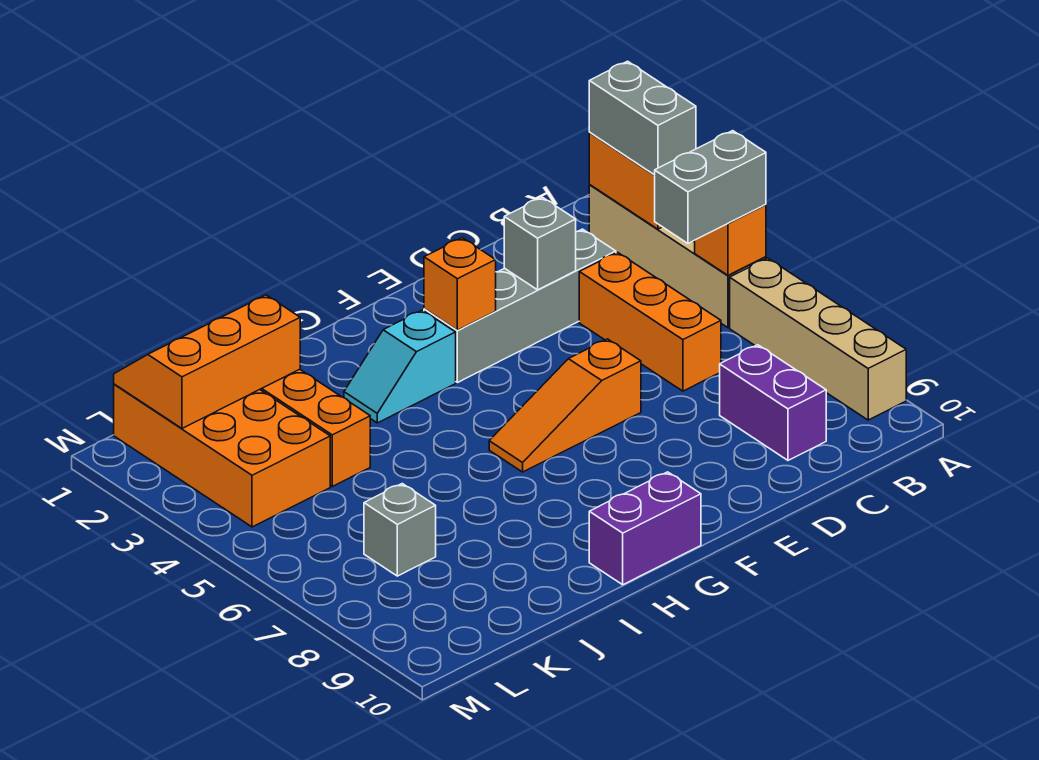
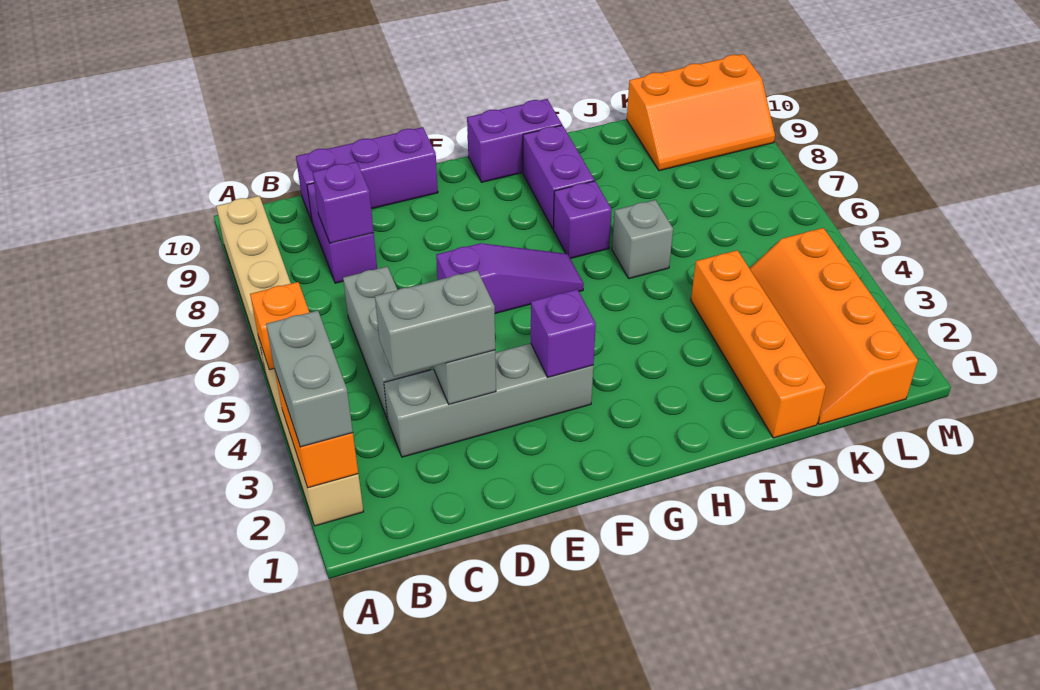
grey 1x2 brick [655,131,766,243] -> grey 1x2 brick moved to [375,270,495,377]
orange 1x3 brick [579,252,721,391] -> grey 1x3 brick [343,266,431,419]
none -> purple 1x1 brick [313,162,374,243]
none -> purple 1x3 brick [296,127,438,221]
orange 1x3 slope [489,339,641,472] -> purple 1x3 slope [436,243,584,313]
orange 1x1 brick [424,238,496,330] -> purple 1x1 brick [531,289,596,377]
cyan 1x2 slope [344,310,456,423] -> none
none -> purple 1x1 brick [553,181,612,259]
none -> purple 1x2 brick [523,125,594,229]
orange 2x3 slope [114,295,300,428] -> orange 2x3 slope moved to [627,54,775,171]
orange 2x4 brick [114,384,330,527] -> orange 2x4 slope [749,228,918,425]
grey 1x1 brick [364,484,436,576] -> grey 1x1 brick moved to [612,200,673,279]

